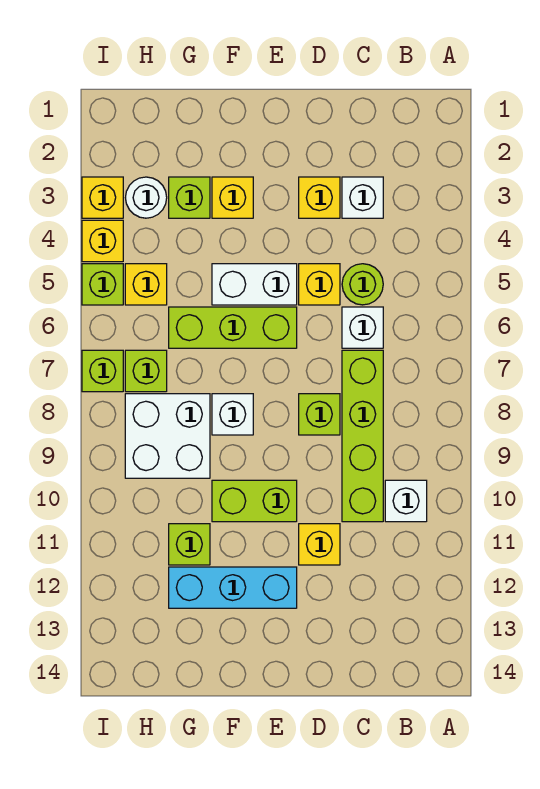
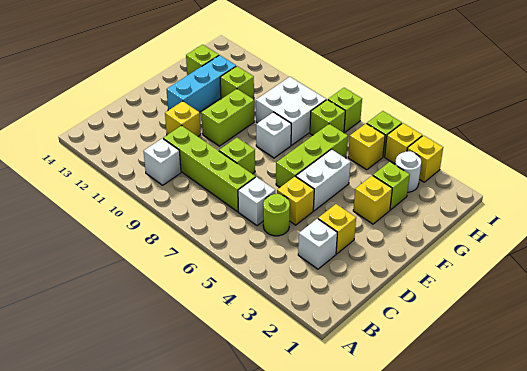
none -> lime 1x1 brick [186,45,219,75]

